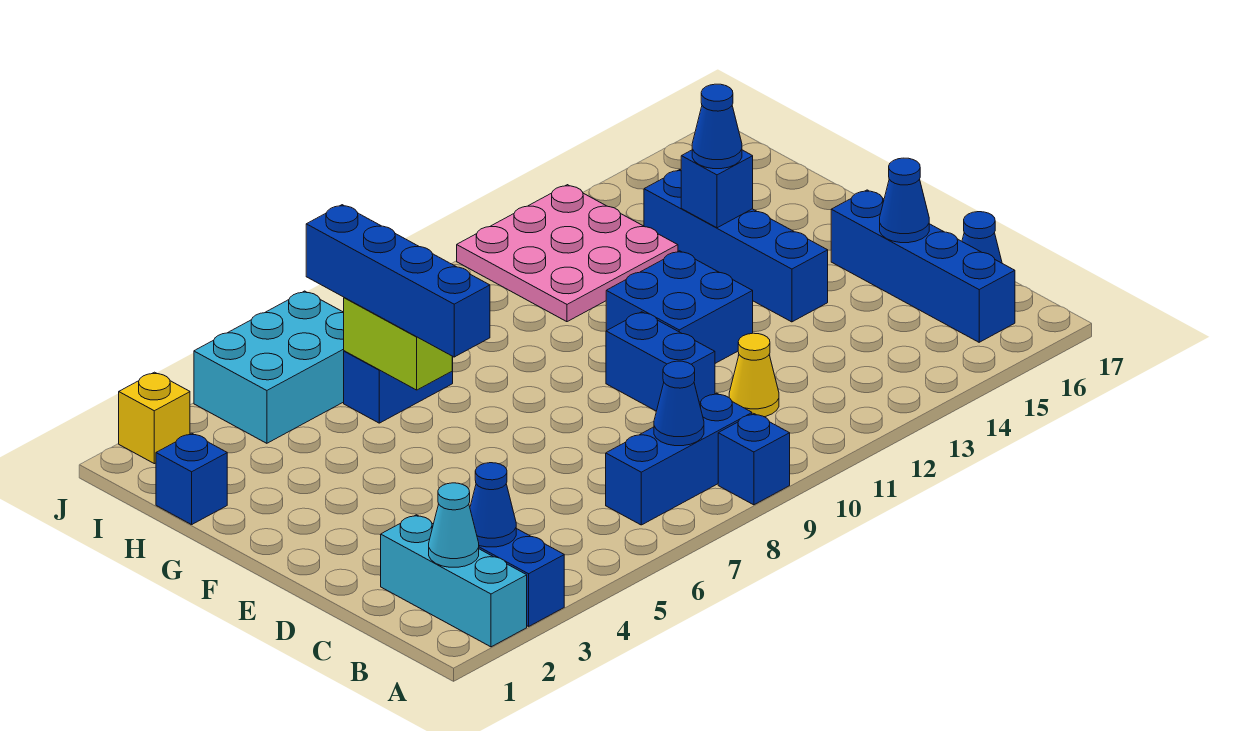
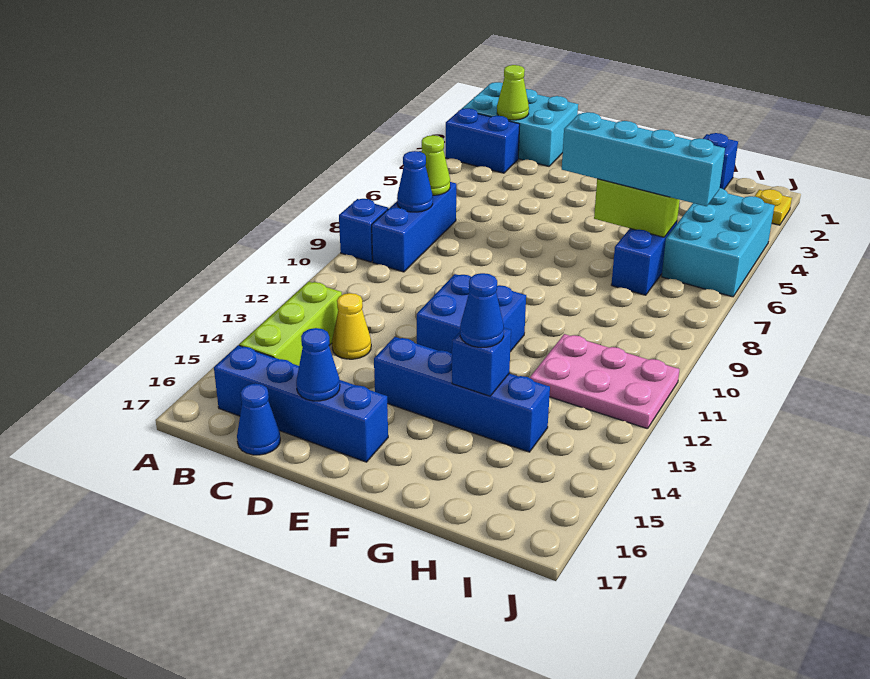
cyan 1x3 brick [381,515,527,647] -> cyan 2x3 brick [462,82,578,166]
cyan 1x1 cone [429,483,479,567] -> lime 1x1 cone [497,65,529,120]
blue 1x1 cone [470,463,516,547] -> none
none -> lime 1x1 cone [422,135,450,195]
none -> lime 1x3 brick [239,282,342,366]
yellow 1x1 cone [729,333,779,417] -> yellow 1x1 cone moved to [332,293,371,359]
blue 1x2 brick [606,312,715,411] -> none
blue 1x4 brick [306,205,490,357] -> cyan 1x4 brick [562,112,725,206]
pink 3x3 plate [457,185,678,322] -> pink 2x3 plate [530,334,680,429]
yellow 1x1 brick [119,372,190,464] -> yellow 1x1 plate [754,189,792,225]

